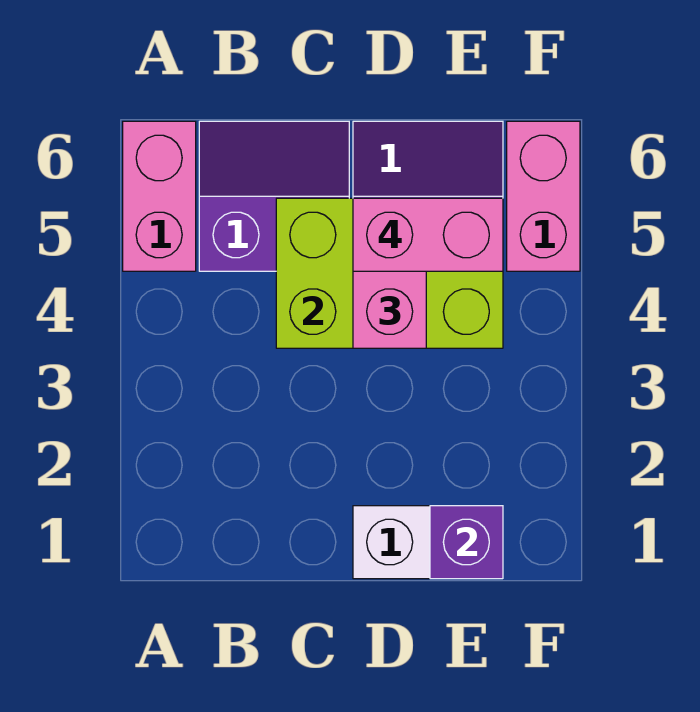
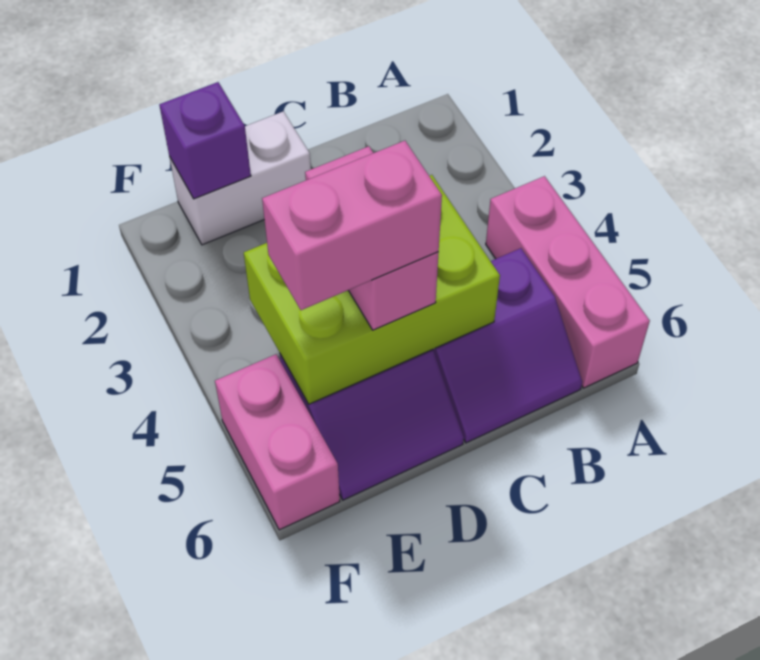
pink 1x2 brick [123,121,196,271] -> pink 1x3 brick [486,176,650,388]

